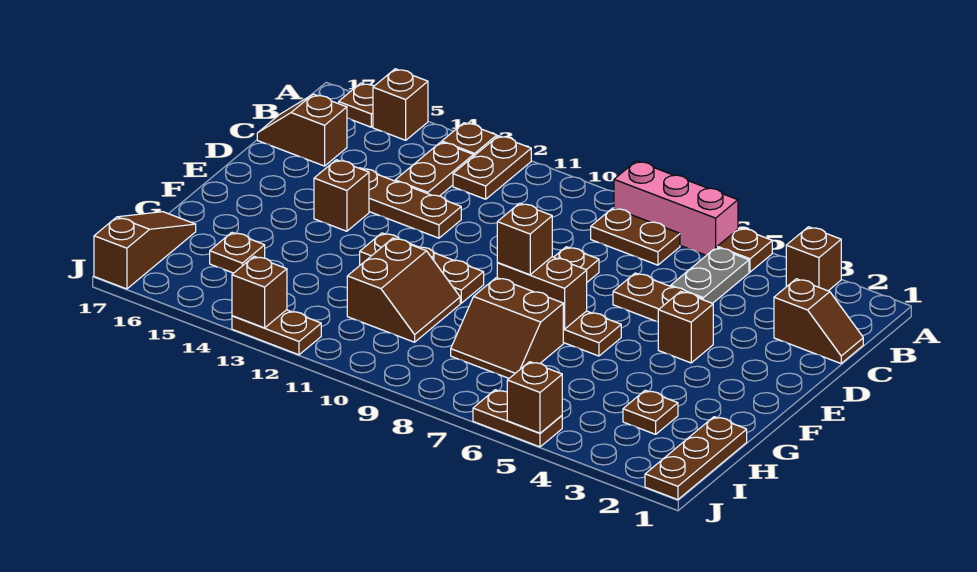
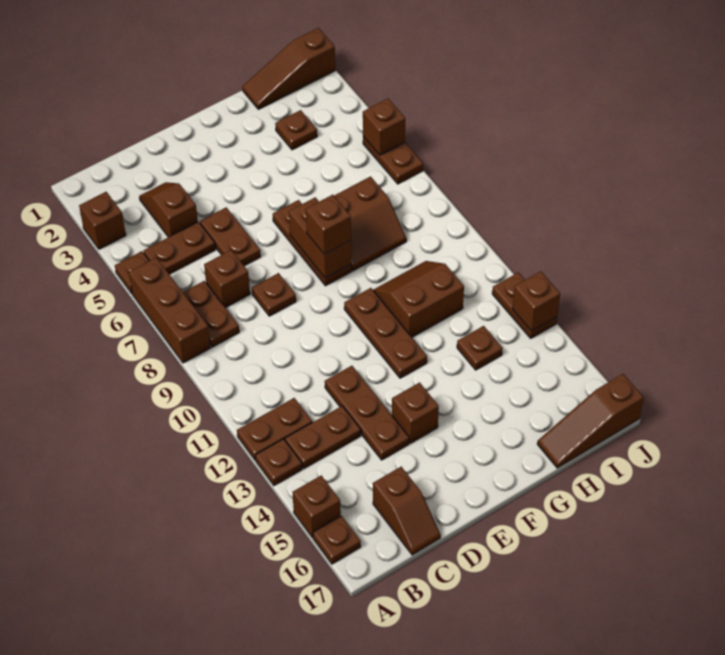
pink 1x3 brick [614,161,738,255] -> brown 1x3 brick [129,258,211,363]
grey 1x2 plate [671,247,749,303] -> brown 1x2 plate [144,222,215,274]
brown 1x2 slope [774,279,863,363] -> brown 1x2 slope moved to [139,182,198,237]
brown 1x1 brick [658,291,713,363] -> brown 1x1 brick moved to [204,250,250,308]
brown 2x2 slope [451,278,563,378] -> brown 2x2 slope turned to [334,177,406,271]
brown 1x3 plate [645,417,747,500] -> brown 1x3 slope [242,28,335,109]
brown 1x1 plate [210,232,265,273] -> brown 1x1 plate moved to [457,326,503,370]

